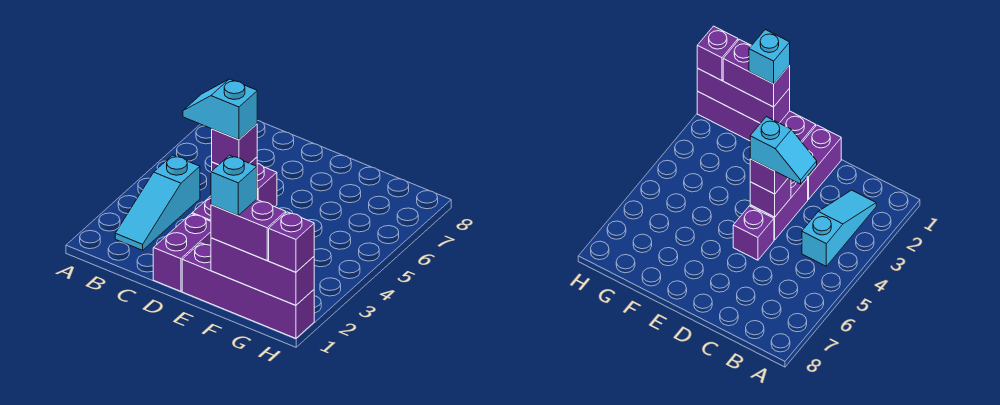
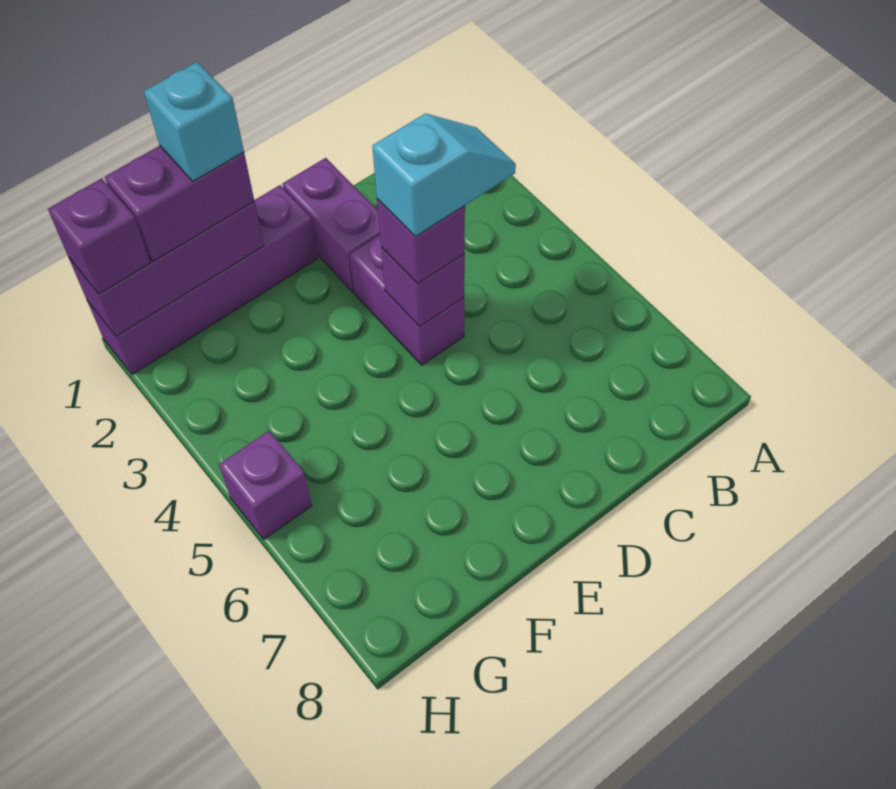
cyan 1x3 slope [115,155,200,250] -> none
purple 1x1 brick [257,163,277,207] -> purple 1x1 brick moved to [219,431,312,539]

